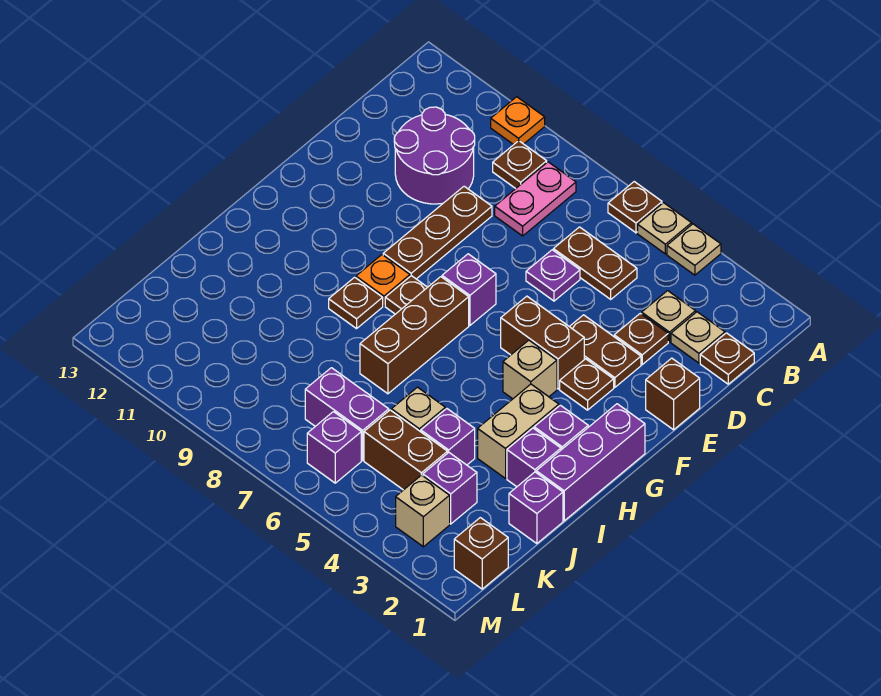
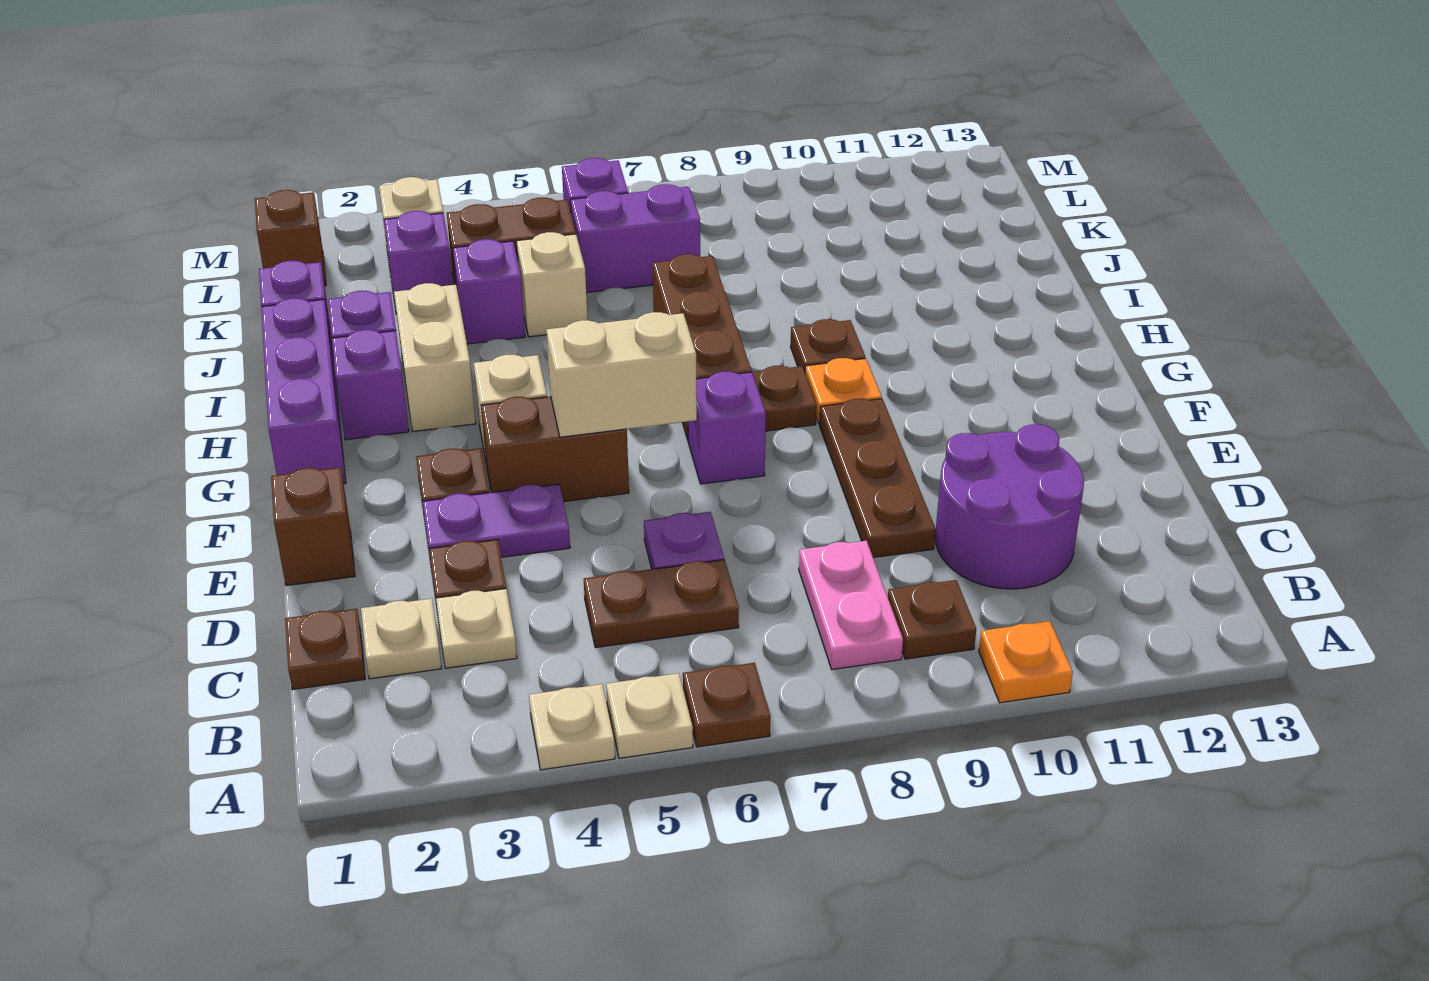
brown 1x2 plate [570,315,641,387] -> purple 1x2 plate [422,484,570,557]
none -> tan 1x2 brick [546,312,697,437]

